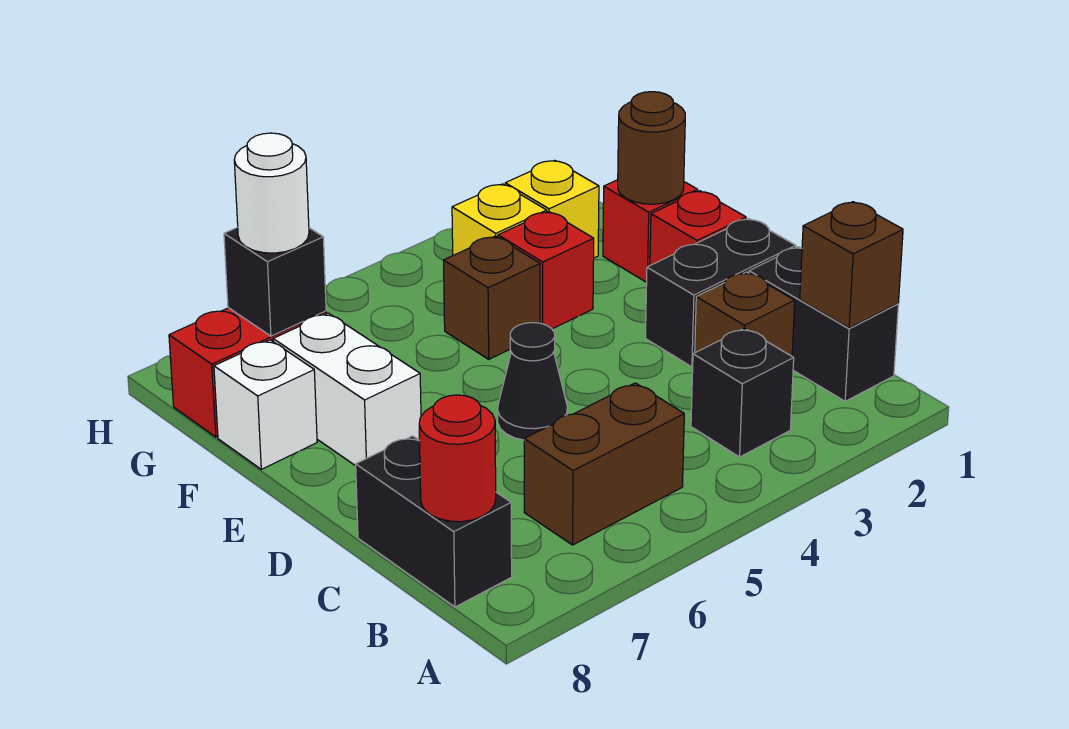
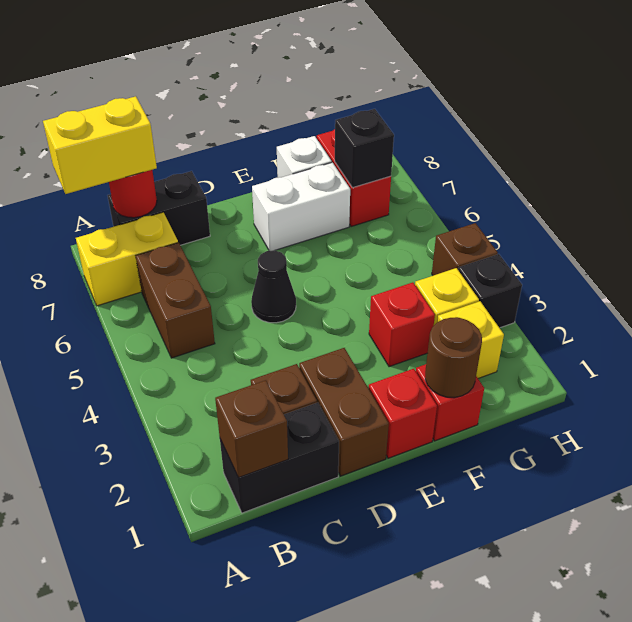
none -> yellow 1x2 brick [76,212,178,306]
none -> yellow 1x2 brick [43,96,157,194]
black 1x1 brick [691,328,794,457] -> black 1x1 brick moved to [458,254,522,328]
black 1x2 brick [645,218,796,367] -> brown 1x2 brick [299,348,389,476]
brown 1x1 brick [444,236,540,359] -> brown 1x1 brick moved to [432,223,498,276]
white 1x1 round brick [234,133,309,253] -> none

